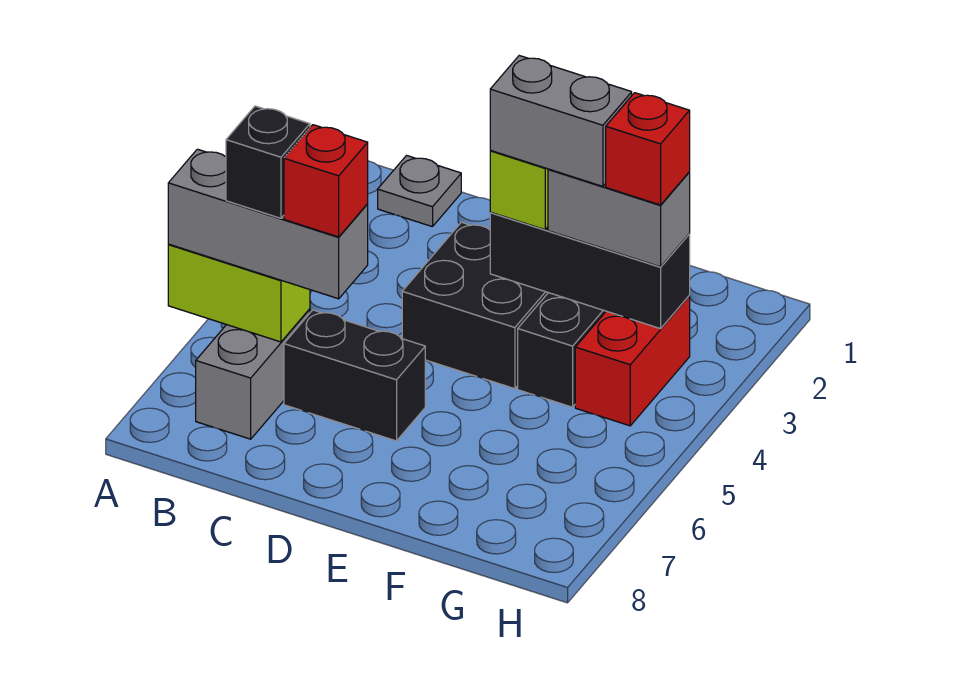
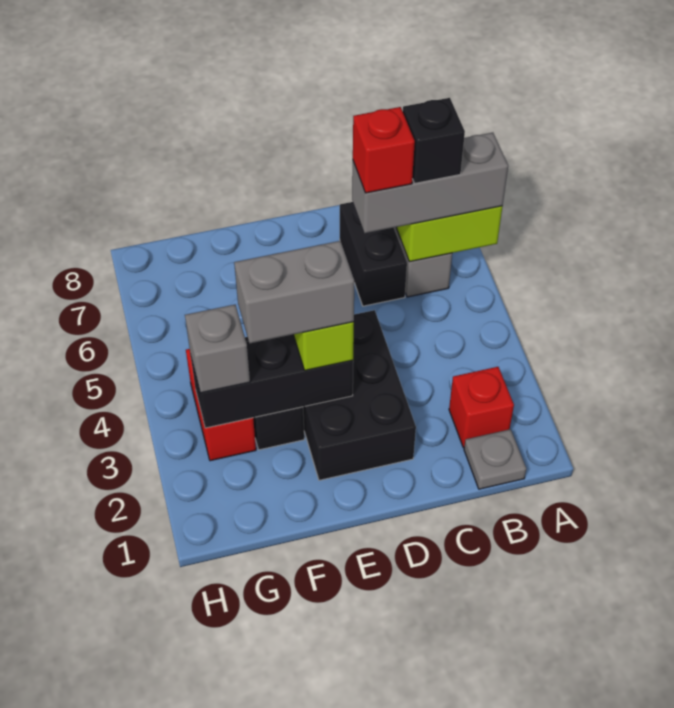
black 1x2 brick [284,310,425,441] -> black 1x2 brick turned to [340,202,407,306]
black 2x2 brick [402,222,548,389] -> black 2x3 brick [303,310,416,480]
grey 1x2 brick [548,169,690,267] -> grey 1x1 brick [185,305,250,393]
red 1x1 brick [606,93,690,205] -> red 1x1 brick moved to [449,367,514,448]

